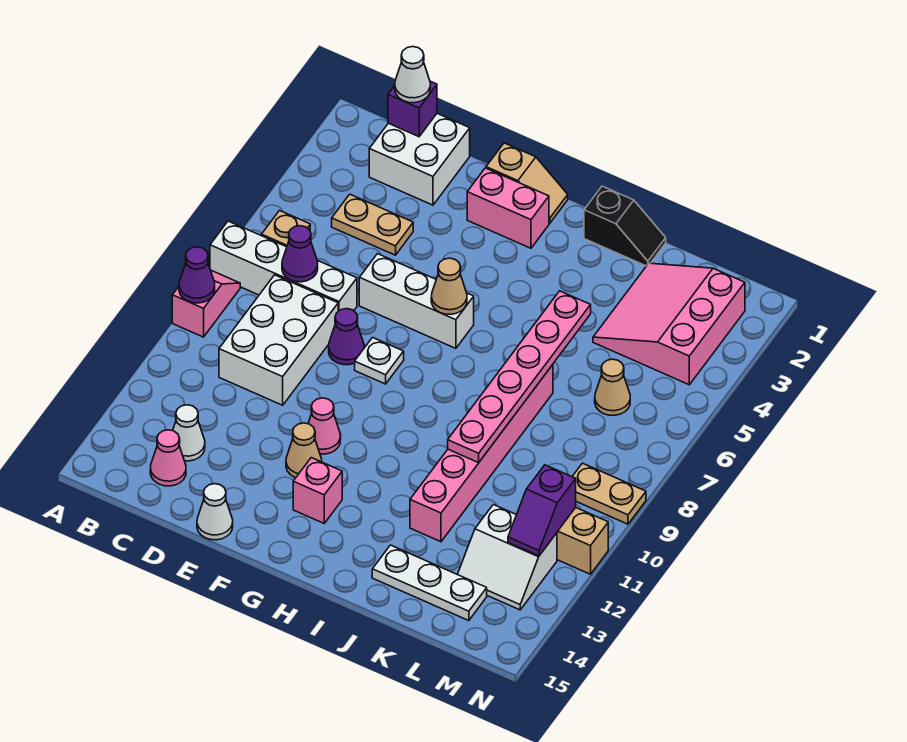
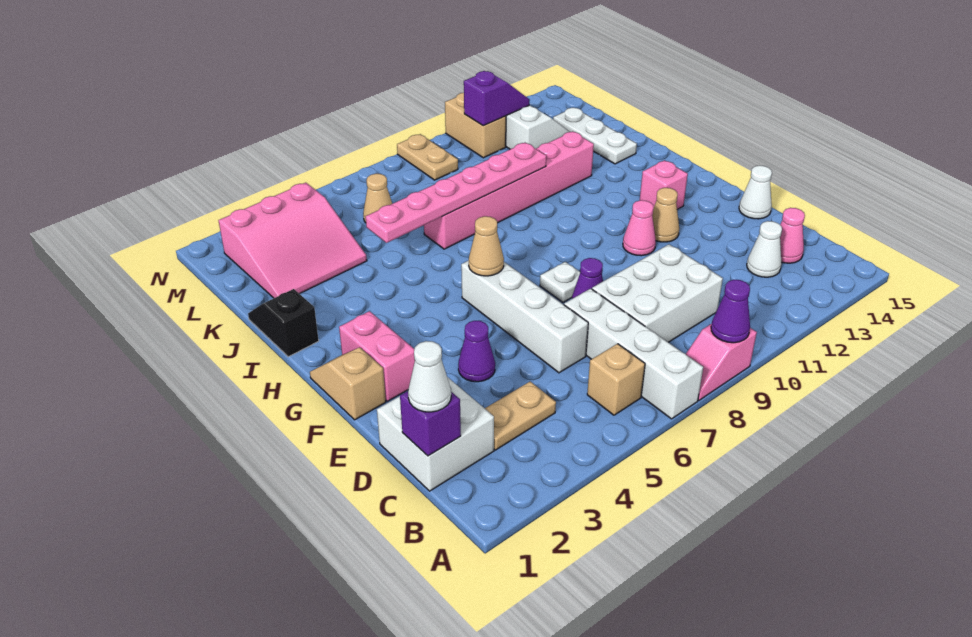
tan 1x2 plate [332,194,413,255] -> tan 1x2 plate turned to [485,381,556,450]
purple 1x1 cone [282,226,318,282] -> purple 1x1 cone moved to [458,321,495,382]
white 1x3 brick [359,254,474,348] -> white 1x4 brick [461,260,588,373]

